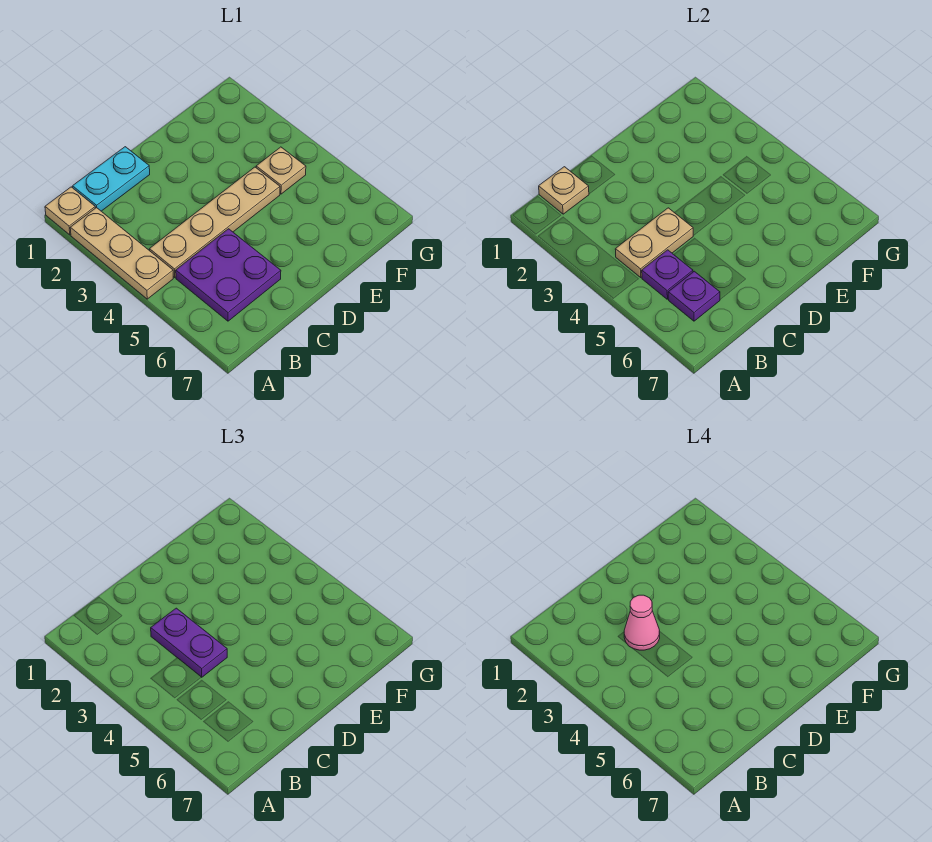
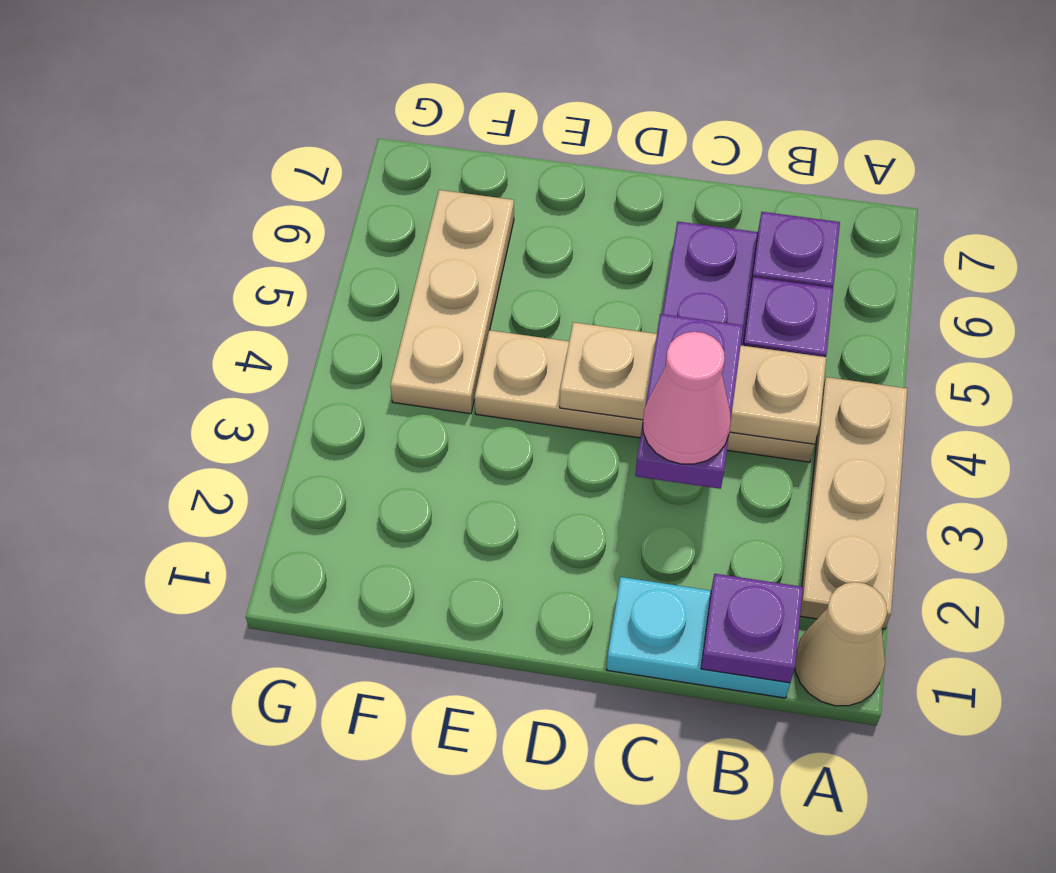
tan 1x1 plate [45,187,95,235] -> tan 1x1 cone [795,582,887,706]
tan 1x1 plate [539,167,589,214] -> purple 1x1 plate [701,574,803,683]
tan 1x2 plate [615,208,693,277] -> tan 1x3 plate [560,322,826,444]
tan 1x1 plate [256,147,306,194] -> tan 1x3 plate [390,190,514,414]

